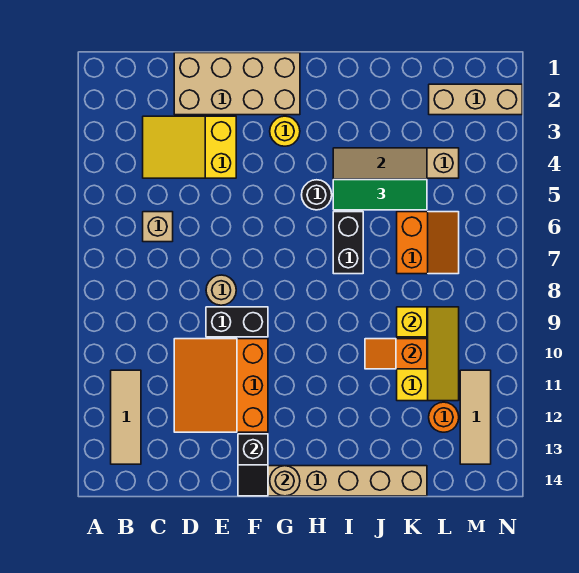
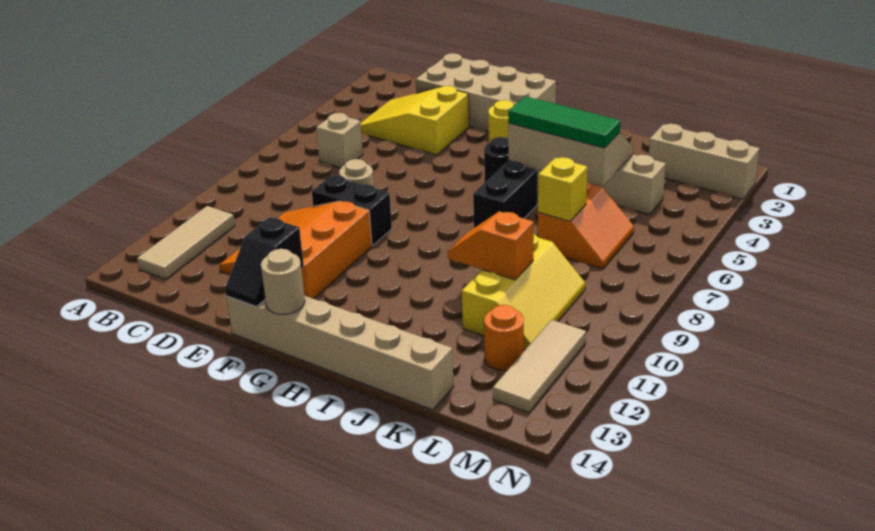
yellow 1x1 brick [397,307,427,337] -> yellow 1x1 brick moved to [538,157,587,221]

